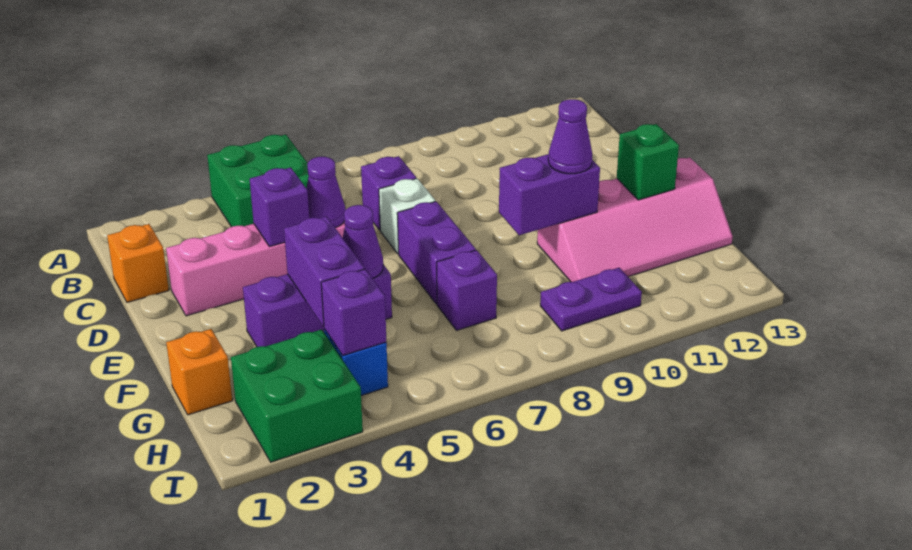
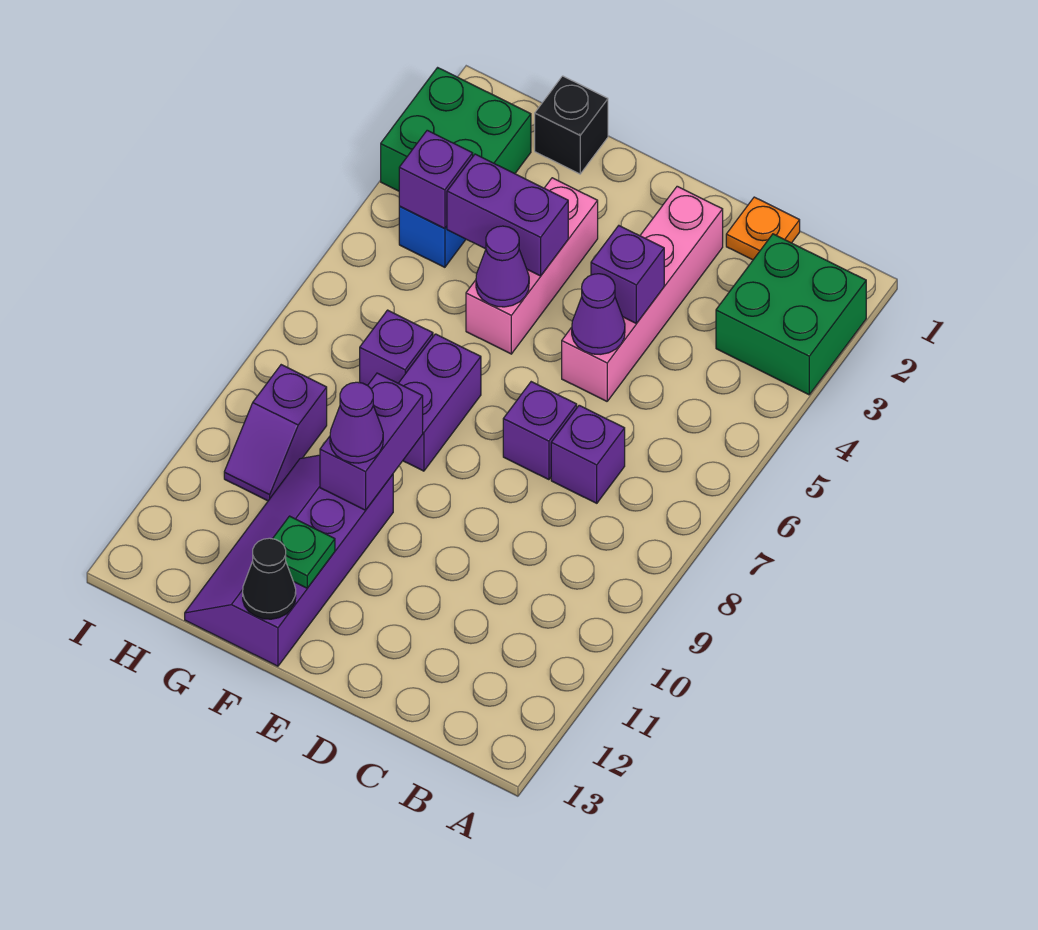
green 2x2 brick [207,135,309,227] -> green 2x2 brick moved to [716,234,866,395]
orange 1x1 brick [107,224,169,302] -> orange 1x1 plate [726,197,800,260]
white 1x1 brick [379,178,435,254] -> purple 1x1 brick [503,382,577,480]
purple 1x2 brick [397,201,476,304] -> purple 1x2 brick turned to [398,334,481,471]
purple 1x3 brick [243,264,392,347] -> pink 1x3 brick [466,178,598,354]
pink 2x4 slope [537,157,733,282] -> purple 2x4 slope [185,455,393,666]
green 1x1 brick [617,124,679,200] -> green 1x1 plate [273,516,335,588]
none -> black 1x1 cone [243,538,296,619]
orange 1x1 brick [166,329,232,415] -> black 1x1 brick [535,76,608,174]
purple 1x2 plate [540,268,642,331] -> purple 1x2 slope [224,365,327,501]

